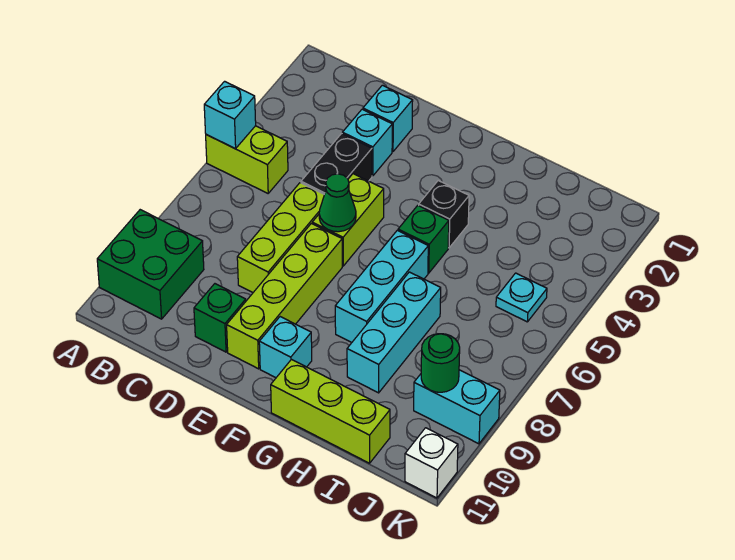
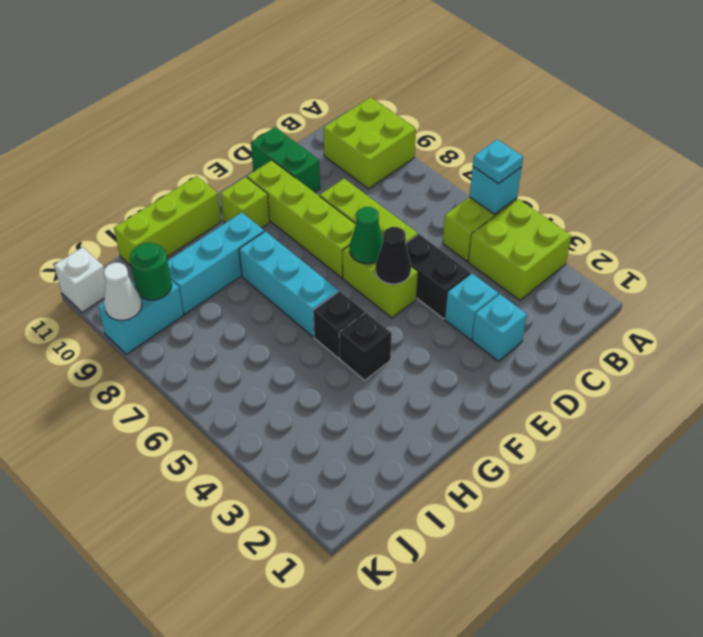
none -> lime 2x2 brick [468,199,571,300]
green 2x2 brick [97,210,204,319] -> lime 2x2 brick [324,97,416,189]
green 1x1 brick [194,284,246,352] -> green 1x2 brick [251,127,320,192]
none -> black 1x1 cone [376,227,411,284]
cyan 1x1 brick [259,317,312,378] -> lime 1x1 brick [220,177,270,228]
green 1x1 brick [398,205,449,273] -> black 1x1 brick [313,291,365,358]
cyan 1x3 brick [347,272,441,393] -> cyan 1x3 brick turned to [168,212,264,314]
cyan 1x1 plate [496,273,547,322] -> cyan 1x1 plate moved to [473,139,523,184]
none -> white 1x1 cone [104,263,142,320]

